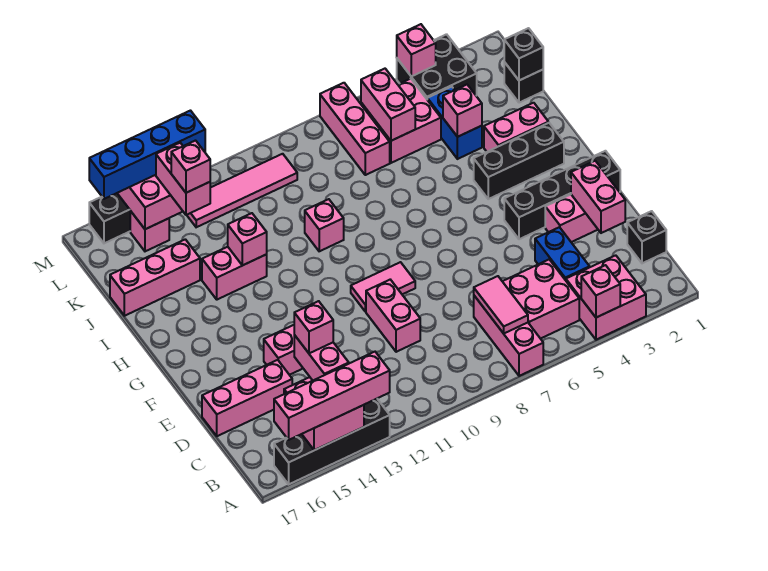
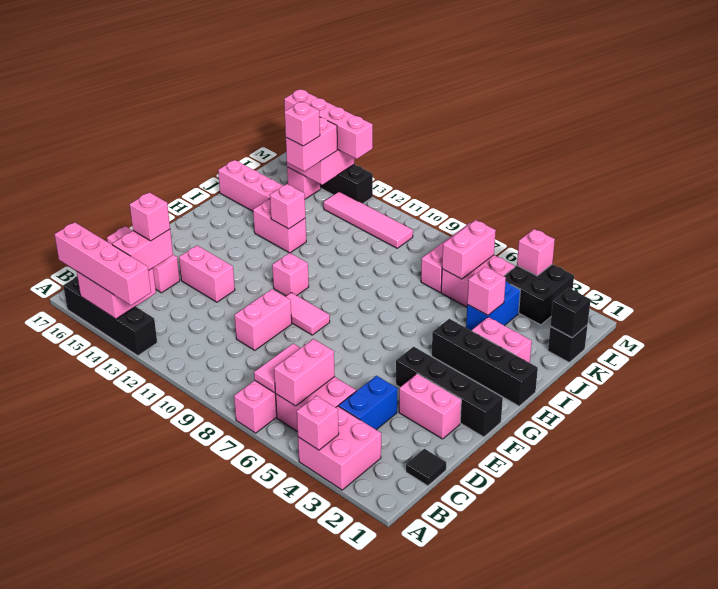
black 1x1 brick [627,211,666,263] -> black 1x1 tile [406,449,446,486]
pink 1x2 brick [571,161,625,233] -> pink 1x2 brick moved to [274,339,335,406]
black 1x3 brick [474,123,564,199] -> black 1x4 brick [432,319,538,406]
pink 1x1 brick [305,199,344,251] -> pink 1x1 brick moved to [272,253,309,296]
blue 1x4 brick [89,111,205,199] -> pink 1x4 brick [284,89,373,159]

